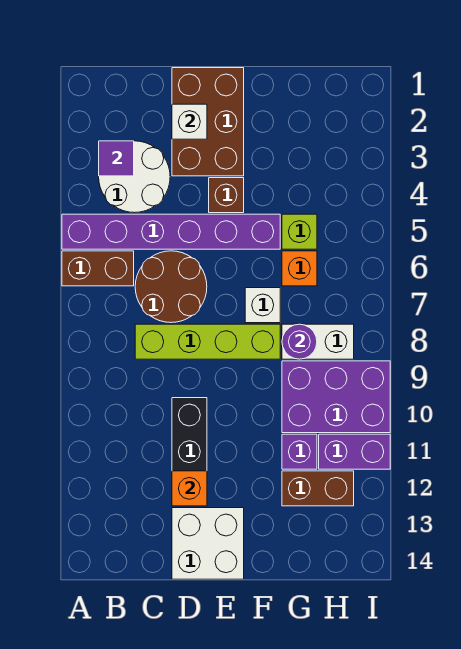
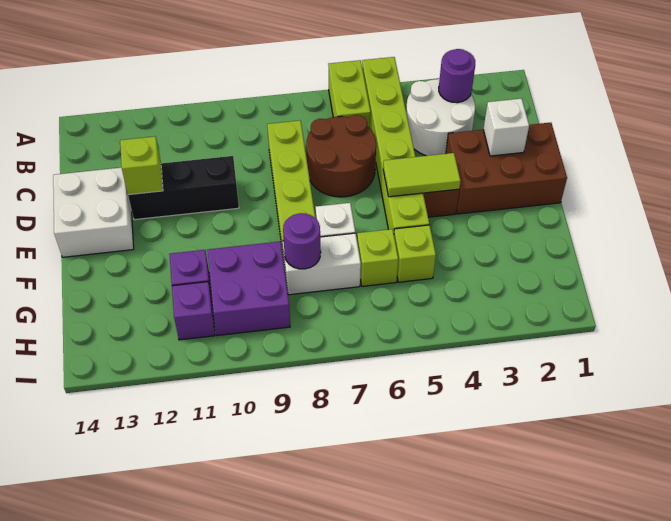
purple 1x6 brick [62,214,280,249] -> lime 1x6 brick [362,57,429,233]
brown 1x2 brick [62,251,134,286] -> lime 1x2 brick [328,60,371,128]
purple 1x1 tile [99,141,134,176] -> purple 1x1 round brick [439,49,475,103]
orange 1x1 brick [172,471,207,506] -> lime 1x1 brick [120,136,163,195]
none -> lime 1x2 tile [383,153,460,197]
orange 1x1 brick [282,251,317,286] -> lime 1x1 brick [357,229,398,286]
white 1x2 brick [282,324,354,359] -> white 1x2 brick turned to [283,233,361,295]
purple 2x3 brick [282,361,390,433] -> purple 2x2 brick [207,241,290,336]
brown 1x2 brick [282,471,354,506] -> none
purple 1x2 brick [319,434,390,469] -> purple 1x1 brick [172,282,215,340]

